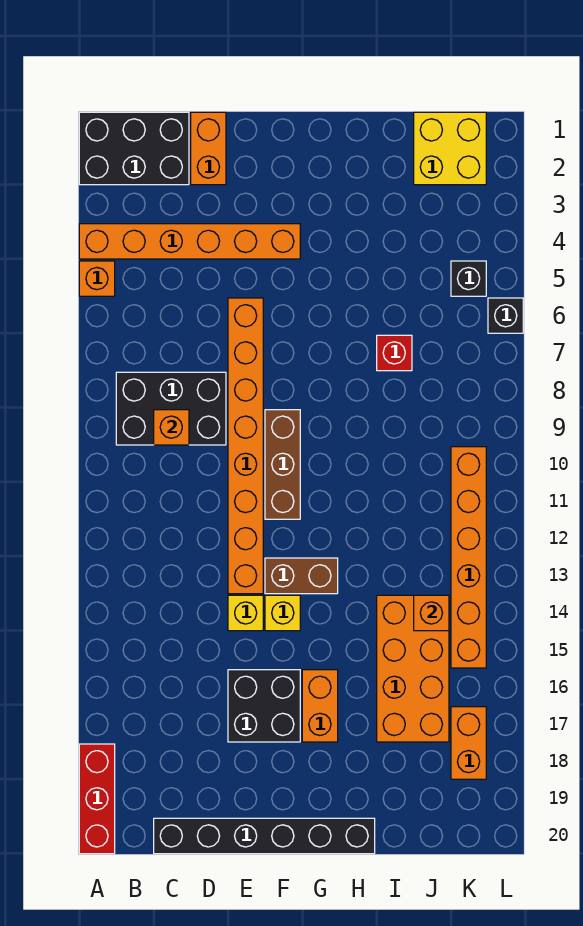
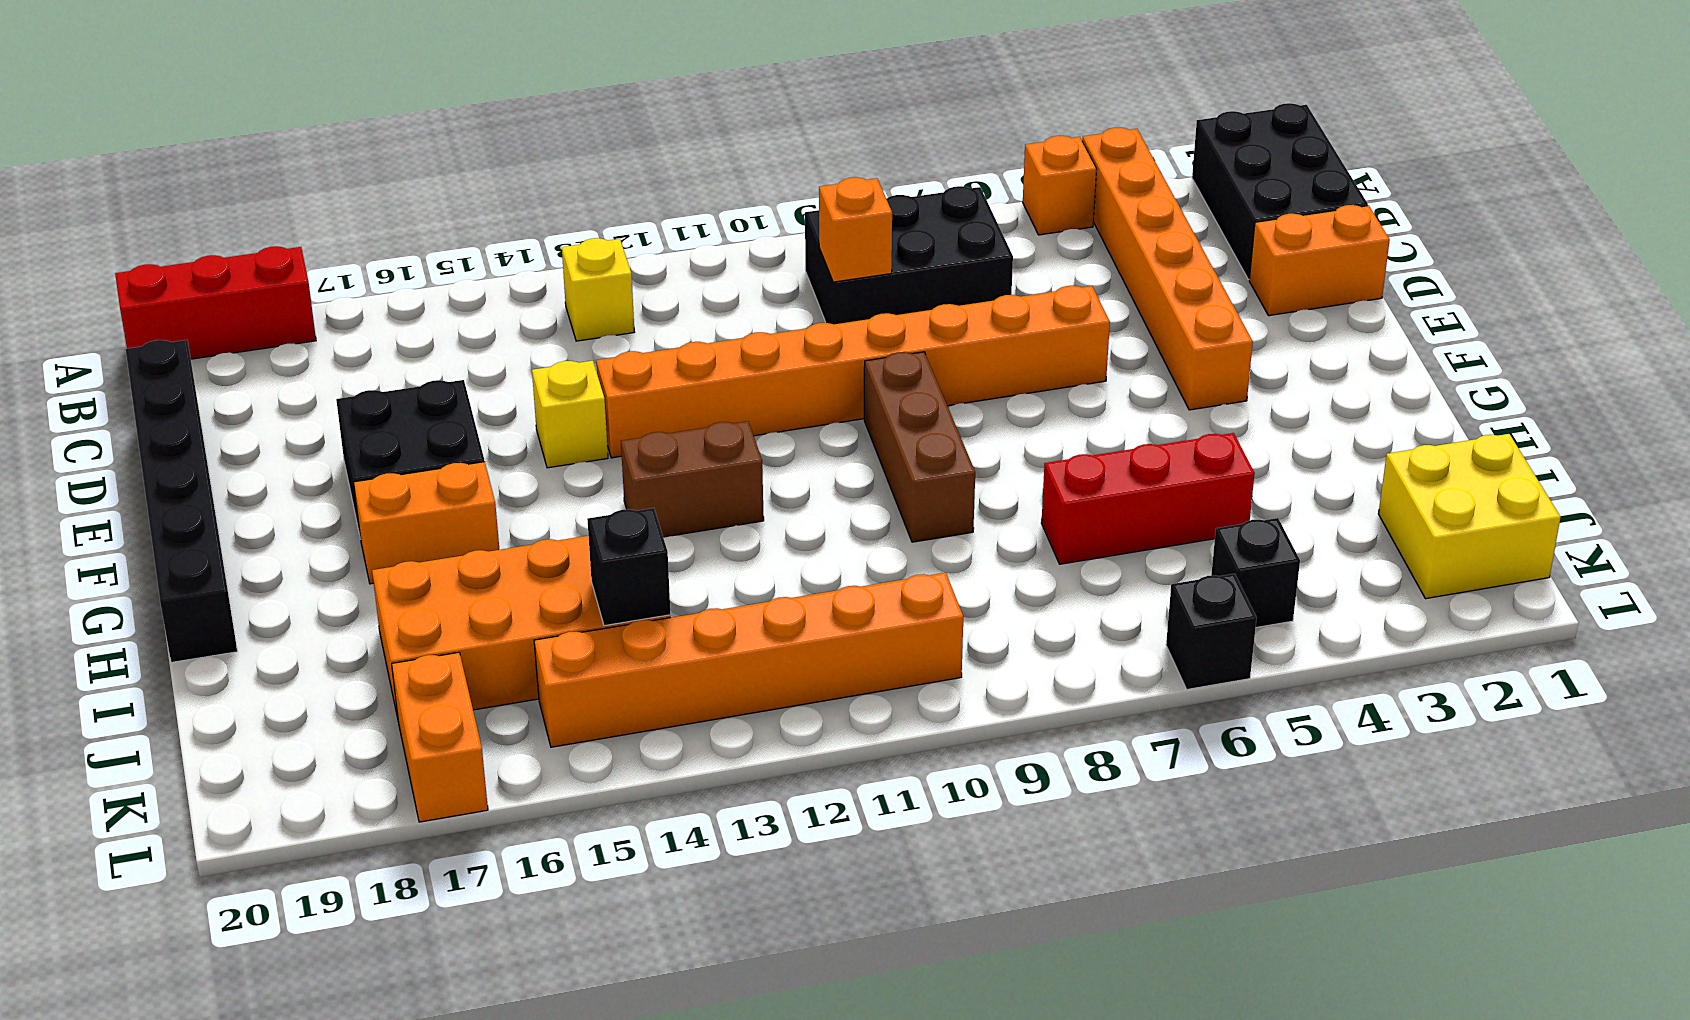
black 2x3 brick [116,372,226,445] -> black 2x3 brick turned to [805,186,1013,324]
brown 1x3 brick [265,410,300,519] -> brown 1x3 brick turned to [864,352,975,542]
brown 1x2 brick [265,558,338,594] -> brown 1x2 brick turned to [621,421,764,537]
yellow 1x1 brick [265,595,300,631] -> yellow 1x1 brick moved to [562,238,634,341]
red 1x1 brick [377,335,412,371] -> red 1x3 brick [1041,433,1255,564]
orange 1x1 brick [414,595,449,631] -> black 1x1 brick [587,508,670,626]
orange 1x2 brick [451,707,486,779] -> orange 1x2 brick turned to [392,653,488,822]

